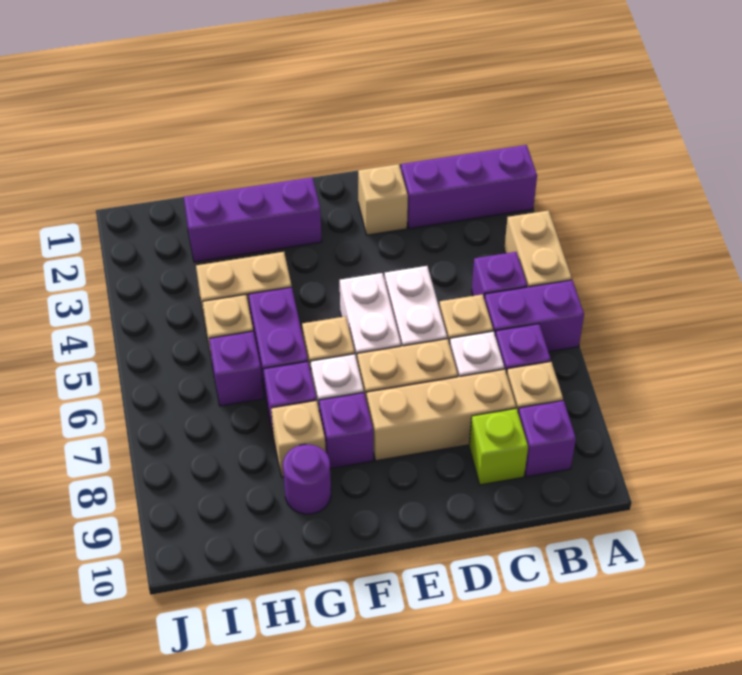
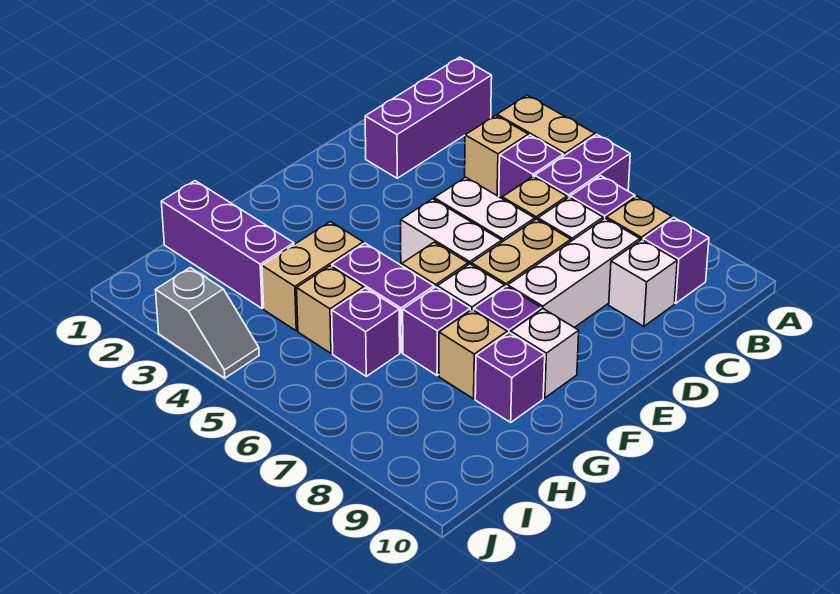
tan 1x3 brick [367,369,516,461] -> white 1x3 brick [508,218,640,327]
lime 1x1 brick [469,408,528,485] -> white 1x1 brick [609,240,677,326]
tan 1x1 brick [358,164,408,235] -> tan 1x1 brick moved to [465,115,528,197]
purple 1x3 brick [184,177,322,262] -> purple 1x3 brick turned to [161,181,294,309]
none -> white 1x1 brick [511,309,579,398]
purple 1x1 round brick [283,444,331,514] -> purple 1x1 brick [475,333,545,422]
none -> grey 1x2 slope [156,268,259,378]

